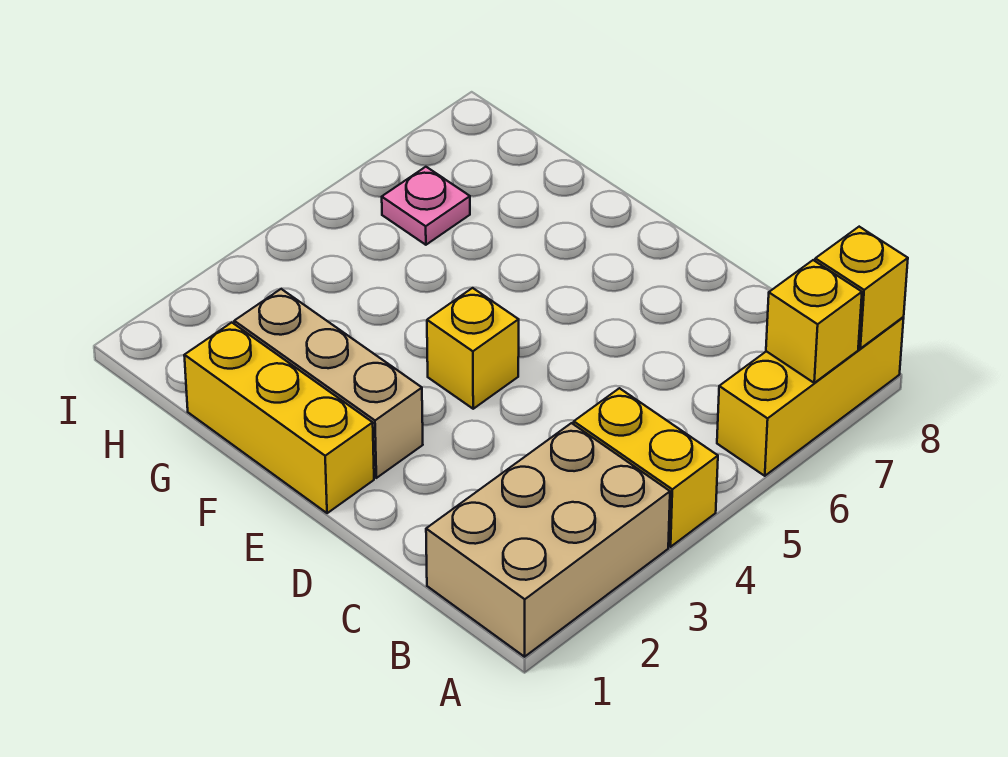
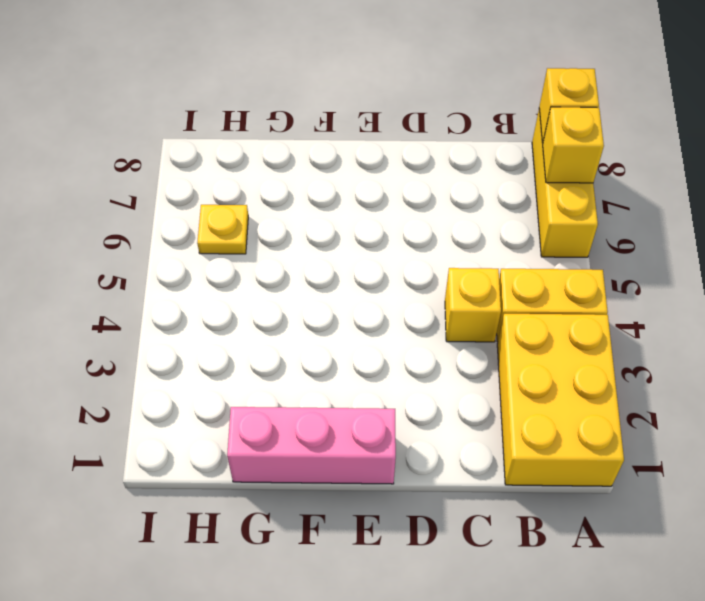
tan 2x3 brick [426,423,670,657] -> yellow 2x3 brick [497,314,624,486]
yellow 1x3 brick [184,323,374,513] -> pink 1x3 brick [227,407,396,484]
tan 1x3 brick [234,289,423,478] -> none
yellow 1x1 brick [427,288,519,409] -> yellow 1x1 brick moved to [445,268,501,342]
pink 1x1 plate [382,167,470,245] -> yellow 1x1 plate [197,205,248,254]

